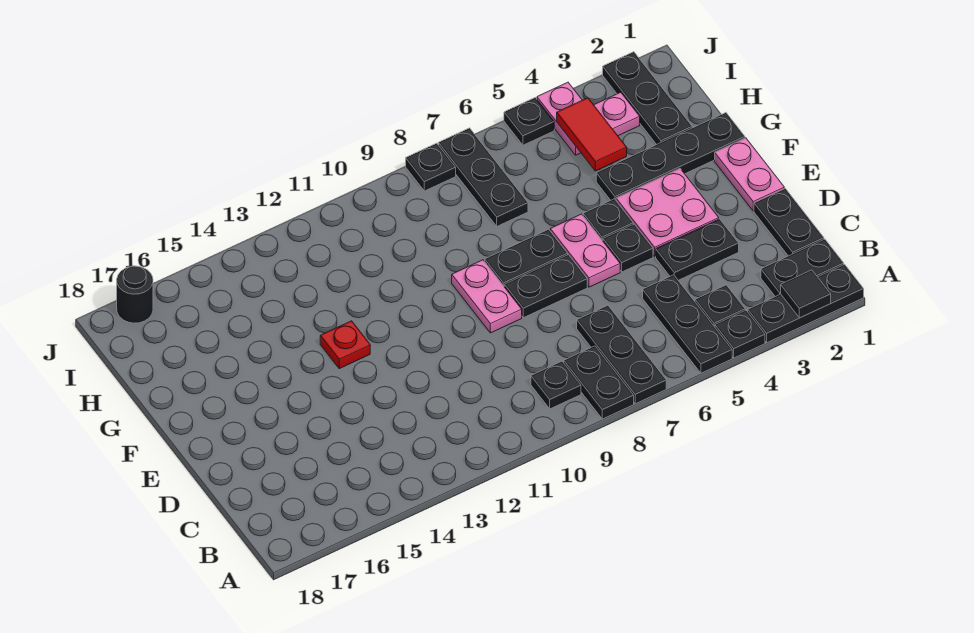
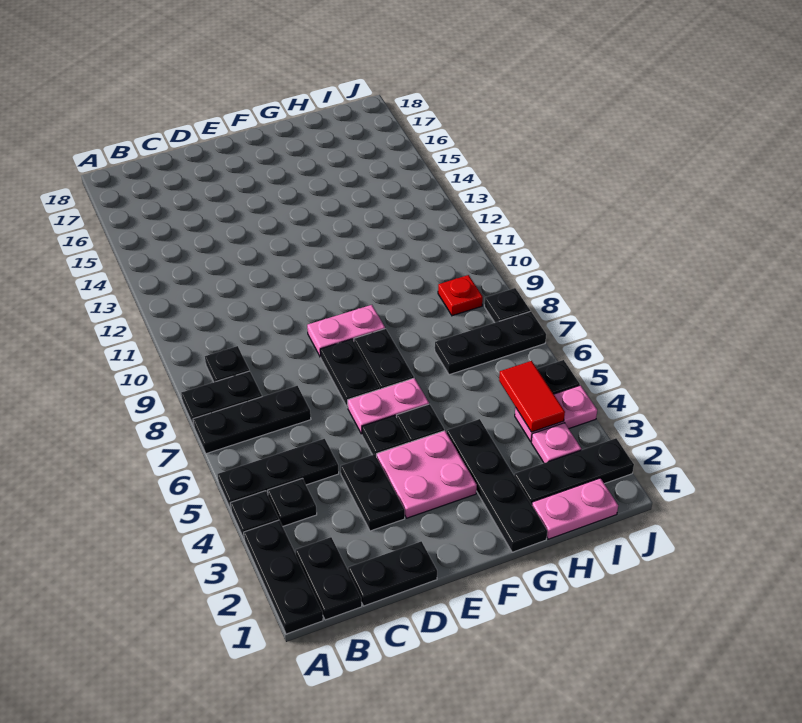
black 1x1 tile [781,270,831,318] -> none
pink 1x2 plate [715,138,784,211] -> pink 1x2 plate moved to [532,478,618,539]
red 1x1 plate [320,321,370,369] -> red 1x1 plate moved to [438,275,483,316]
red 1x2 tile [557,98,627,171] -> red 1x2 tile turned to [499,361,565,432]
black 1x1 round brick [117,266,153,323] -> none

